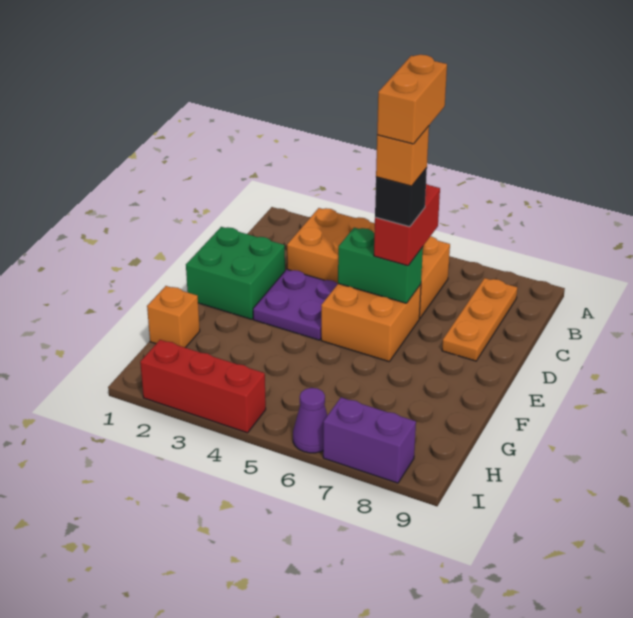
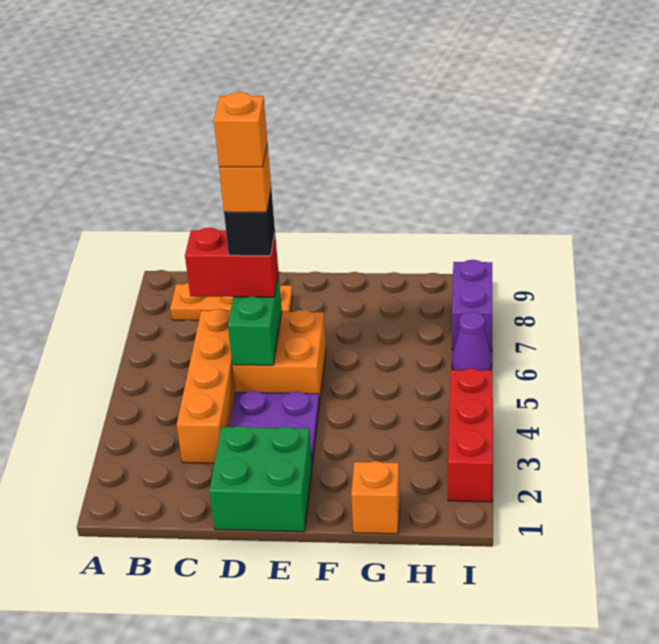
orange 2x4 brick [287,208,450,318] -> orange 1x4 brick [177,309,235,463]
orange 1x2 brick [377,55,447,144] -> orange 1x1 brick [214,92,267,167]

